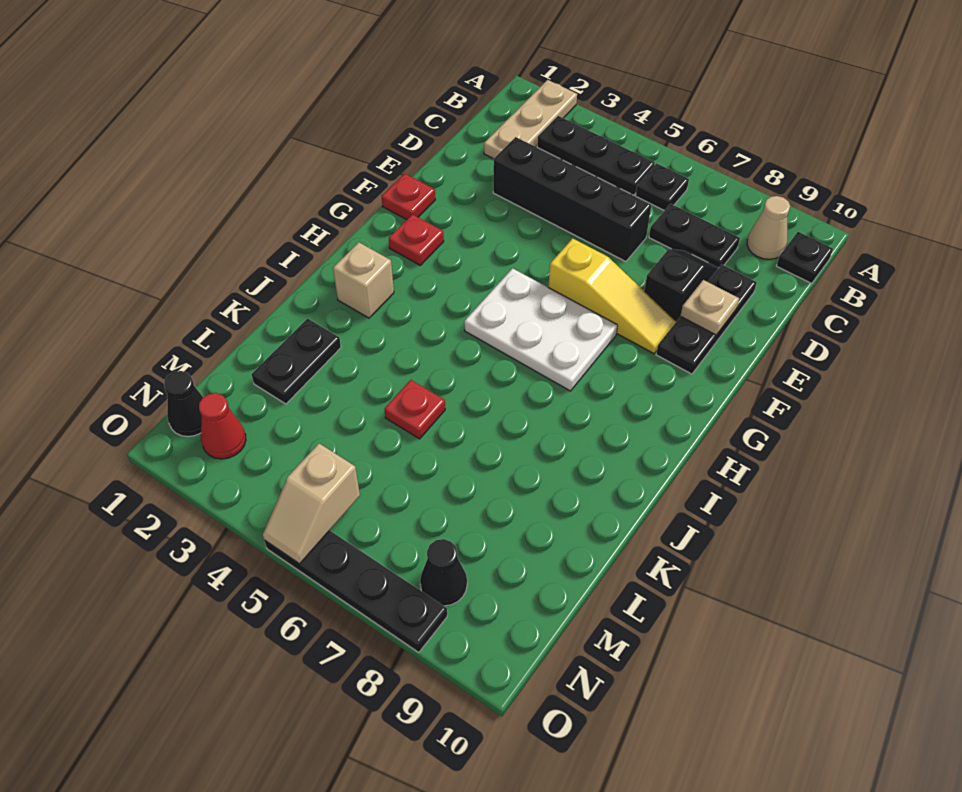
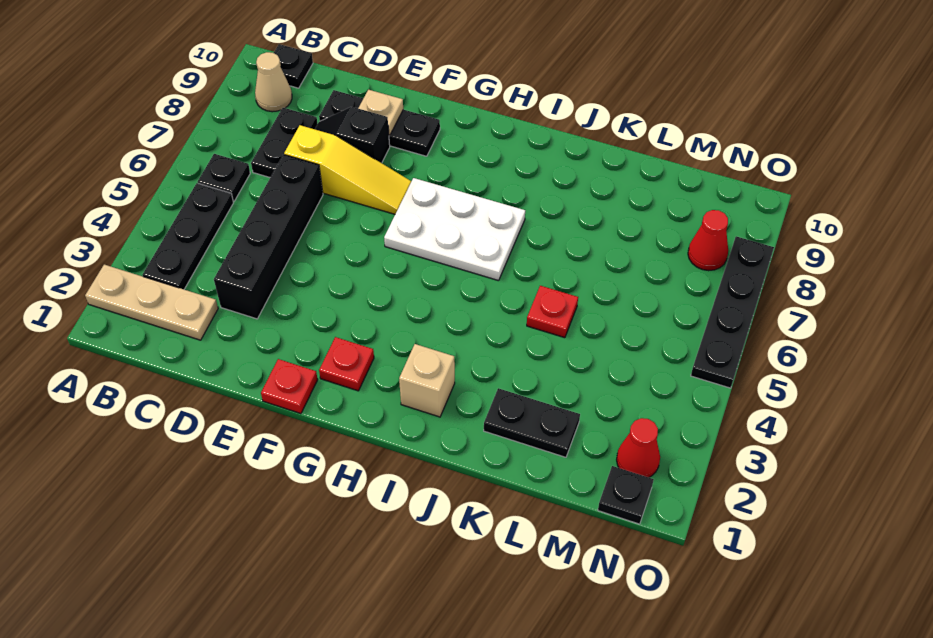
yellow 1x3 slope [548,238,676,354] -> yellow 1x3 slope turned to [284,125,411,214]
white 2x3 plate [464,268,618,391] -> white 2x3 plate turned to [384,178,525,281]
black 1x1 cone [164,371,203,436] -> black 1x1 plate [598,466,654,524]
tan 1x2 slope [263,444,360,564] -> none
black 1x1 cone [420,539,467,606] -> red 1x1 cone [688,210,728,271]

